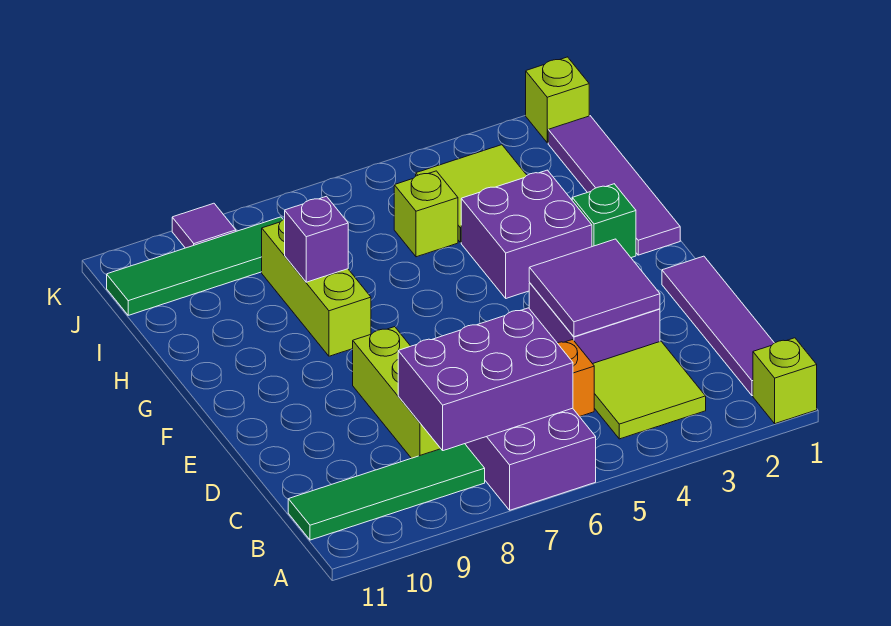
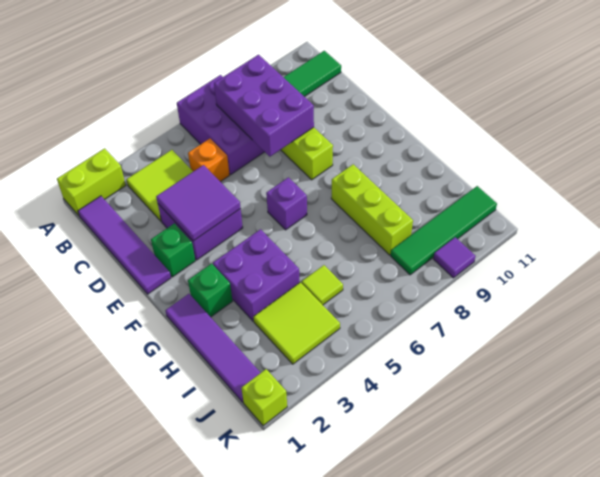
lime 1x1 brick [753,338,817,424] -> lime 1x2 brick [57,148,126,216]
purple 2x3 brick [398,308,573,451] -> purple 2x3 brick turned to [214,55,314,157]
none -> green 1x1 brick [151,223,195,277]
purple 1x1 brick [285,196,348,282] -> purple 1x1 brick moved to [266,177,307,230]
lime 1x1 brick [394,171,458,257] -> lime 1x1 tile [302,265,343,305]

